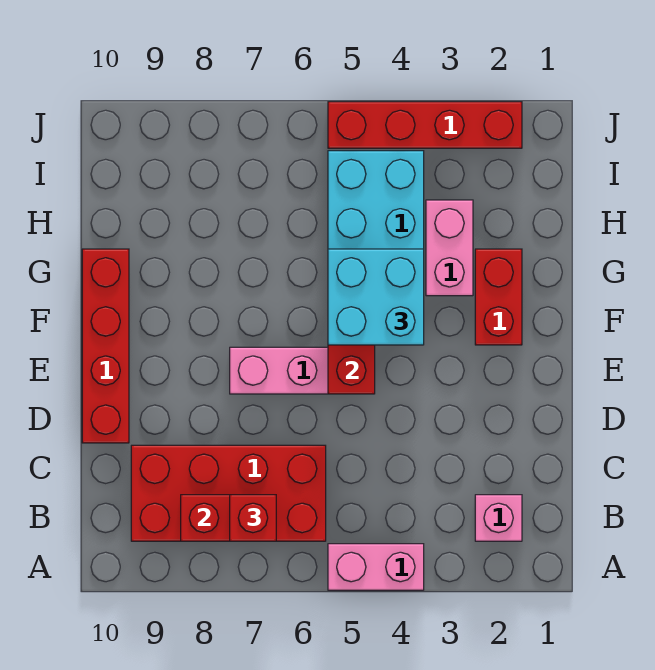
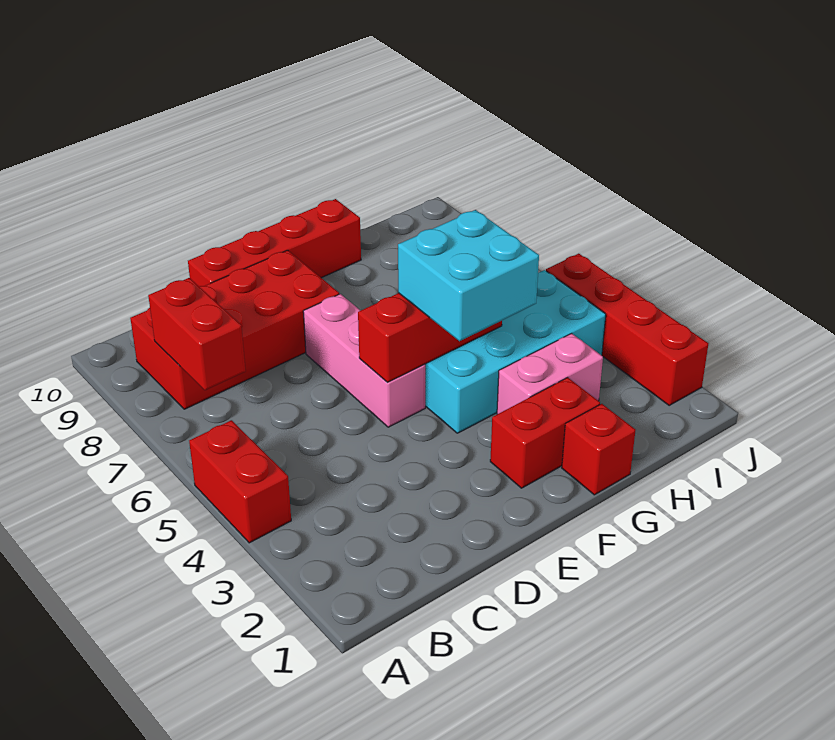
pink 1x2 brick [328,544,424,590] -> red 1x2 brick [189,420,291,543]
pink 1x1 brick [475,495,522,541] -> none
red 2x4 brick [131,445,326,541] -> red 2x4 brick turned to [130,250,339,409]
red 1x1 brick [230,495,276,541] -> red 1x1 brick moved to [562,404,635,495]

